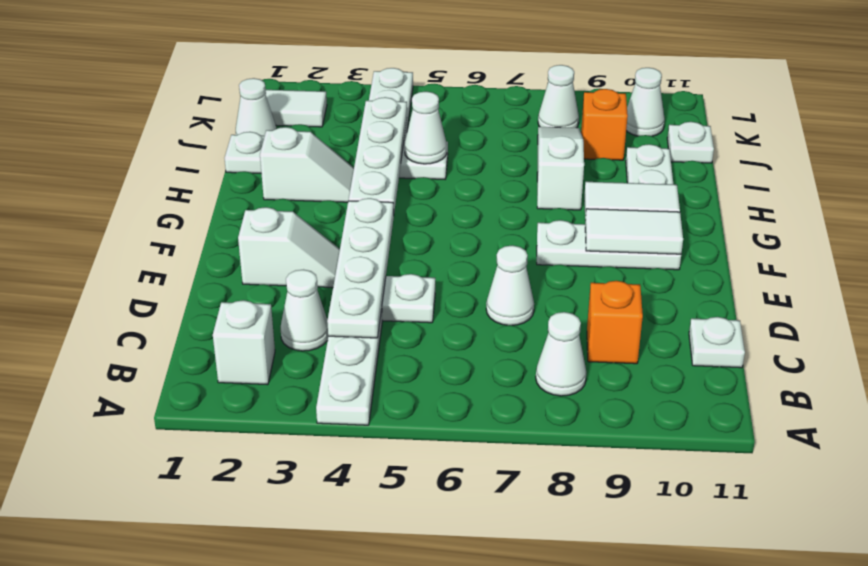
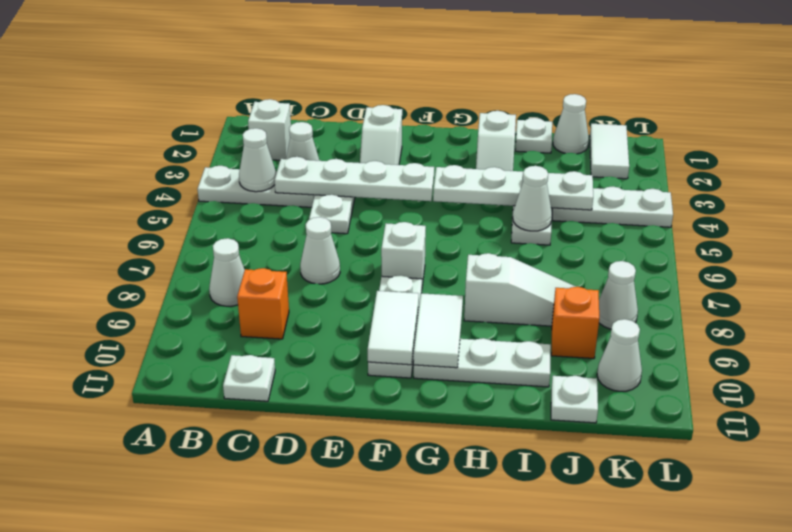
none -> white 1x1 cone [239,128,276,192]
none -> white 1x1 brick [381,222,426,286]

